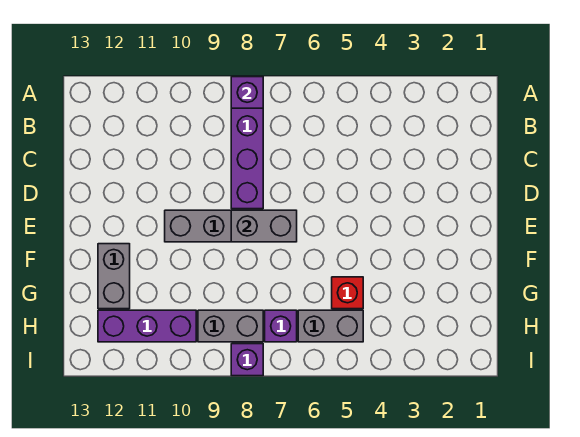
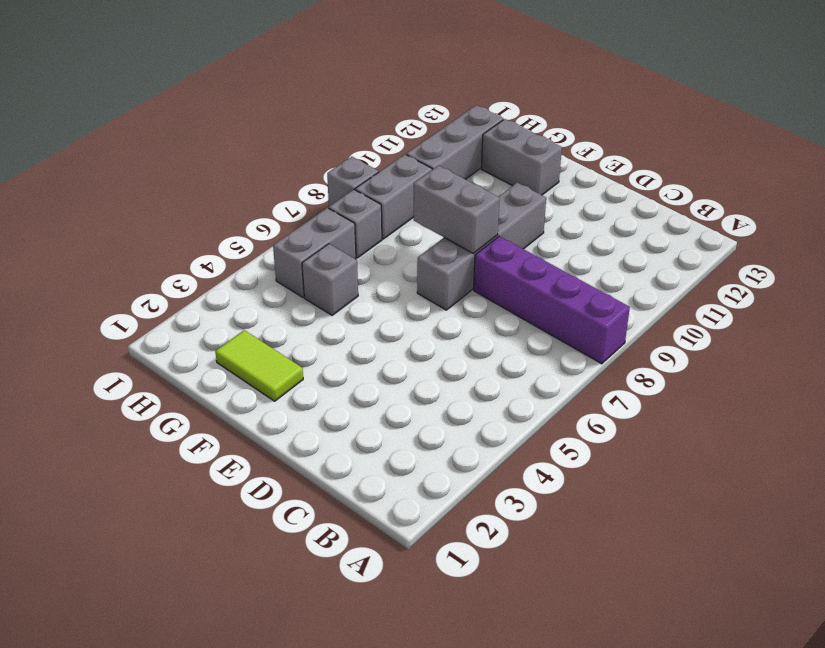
purple 1x1 brick [231,77,263,108] -> none
grey 1x2 brick [231,210,297,242] -> grey 1x2 brick turned to [414,166,500,254]
none -> lime 1x2 tile [215,330,303,401]
red 1x1 brick [332,277,363,309] -> grey 1x1 brick [302,244,358,315]
purple 1x1 brick [265,310,297,342] -> grey 1x1 brick [329,190,382,258]
purple 1x3 brick [98,310,196,342] -> grey 1x3 brick [406,105,503,179]
purple 1x1 brick [231,344,263,376] -> grey 1x1 brick [327,157,379,206]

